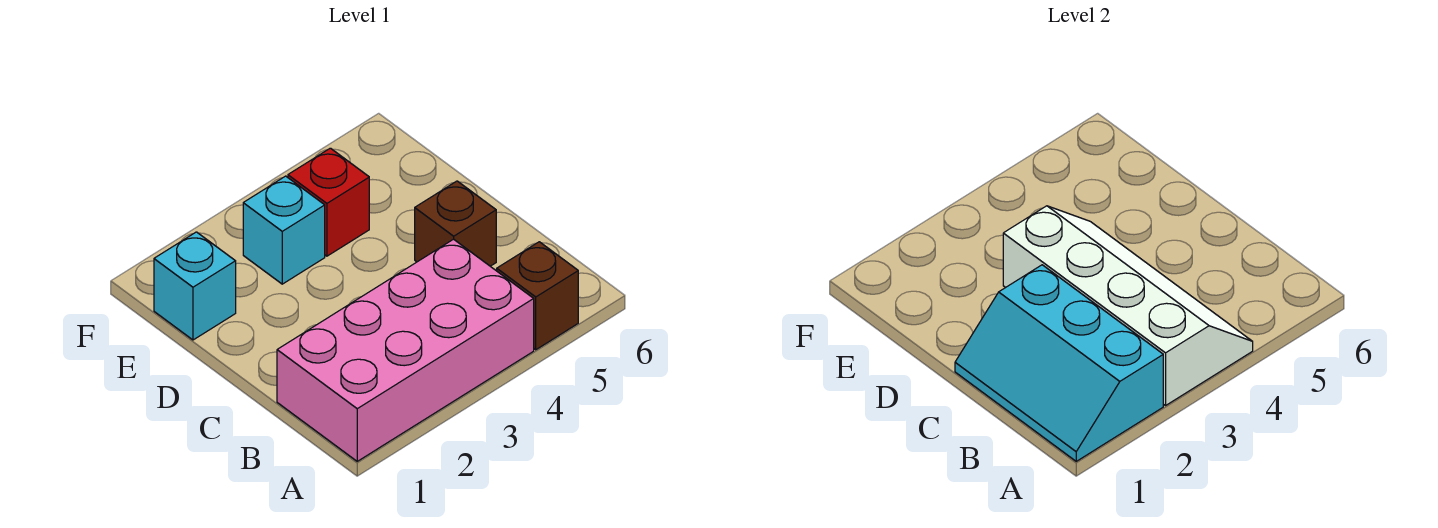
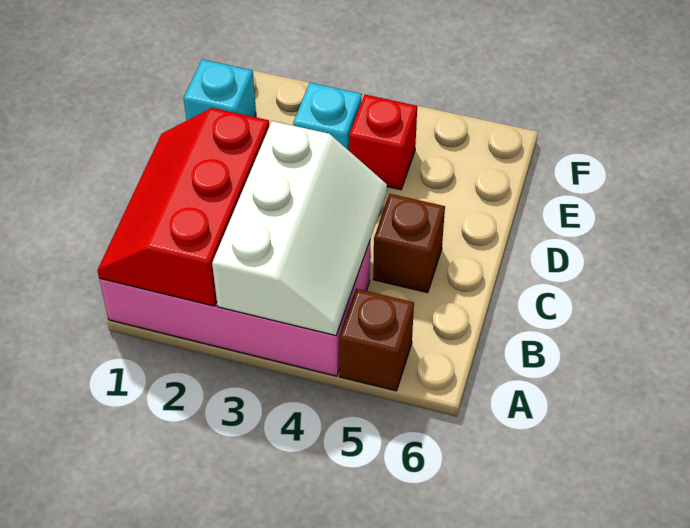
cyan 2x3 slope [955,265,1163,461] -> red 2x3 slope [97,108,269,306]
white 2x4 slope [1003,206,1253,406] -> white 2x3 slope [212,121,387,336]

